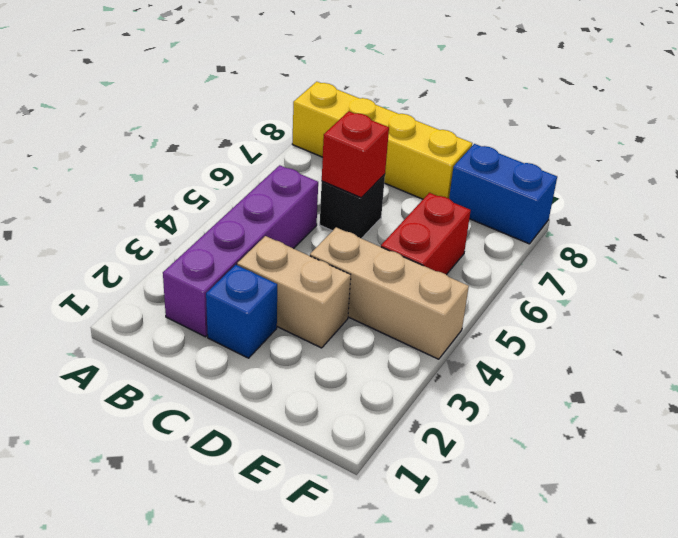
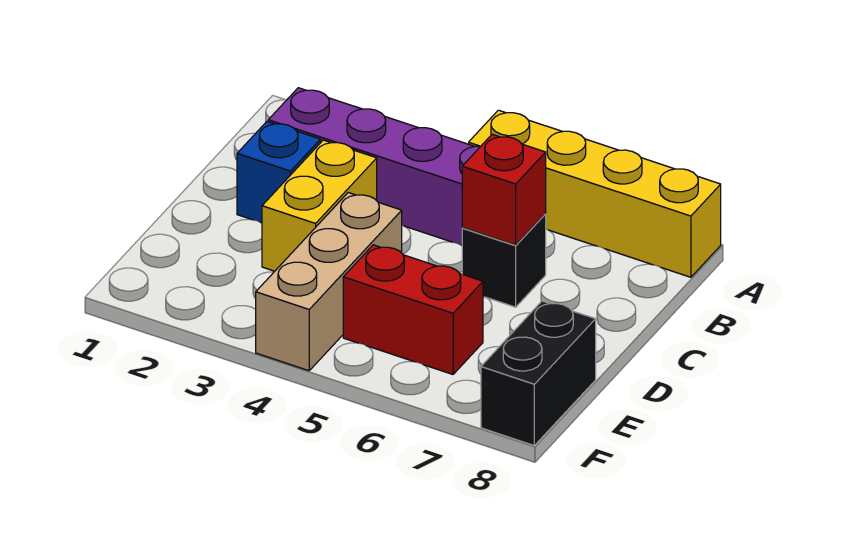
yellow 1x4 brick [292,82,472,199] -> yellow 1x4 brick turned to [469,110,721,277]
tan 1x2 brick [237,236,351,348] -> yellow 1x2 brick [262,140,377,271]
blue 1x2 brick [449,144,557,244] -> black 1x2 brick [481,301,596,445]

